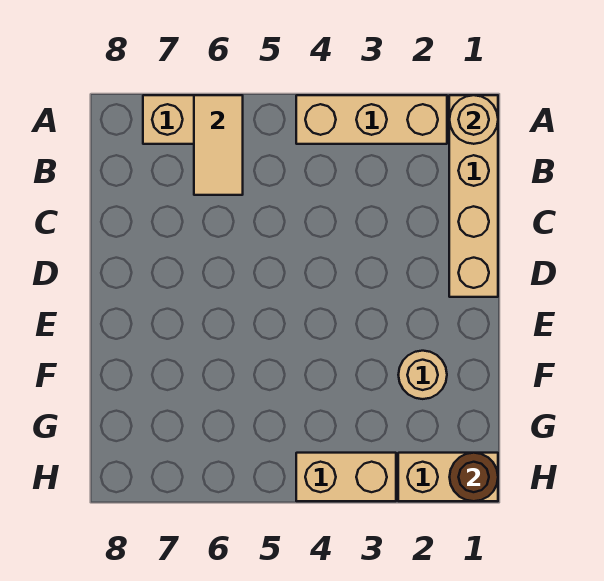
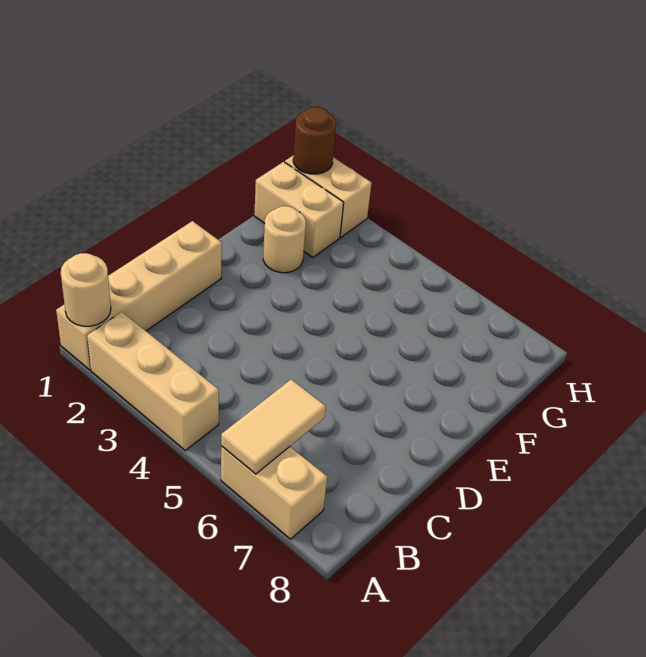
tan 1x2 brick [296,453,396,501] -> tan 1x2 brick moved to [254,162,344,258]

